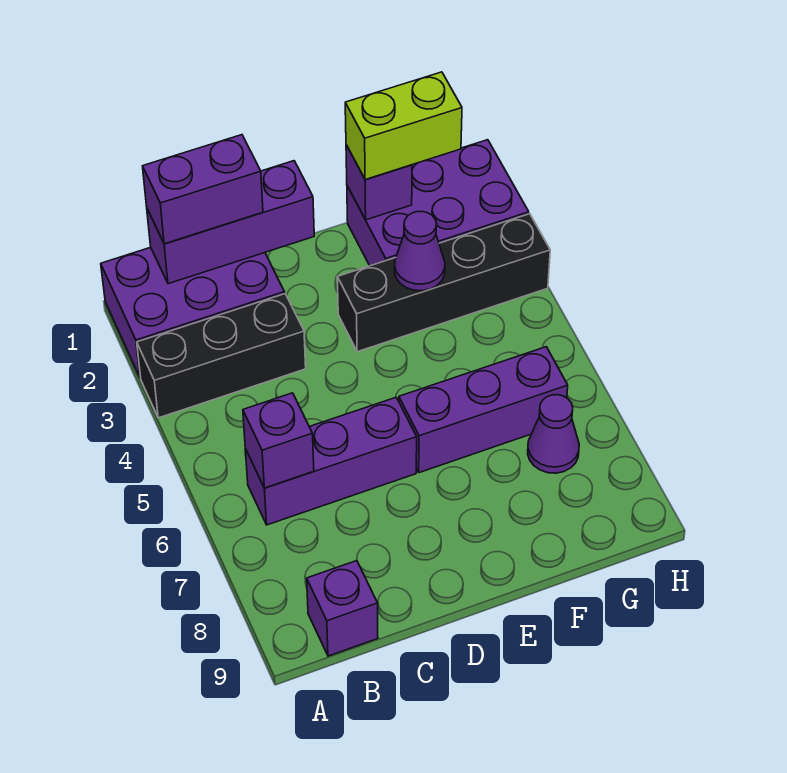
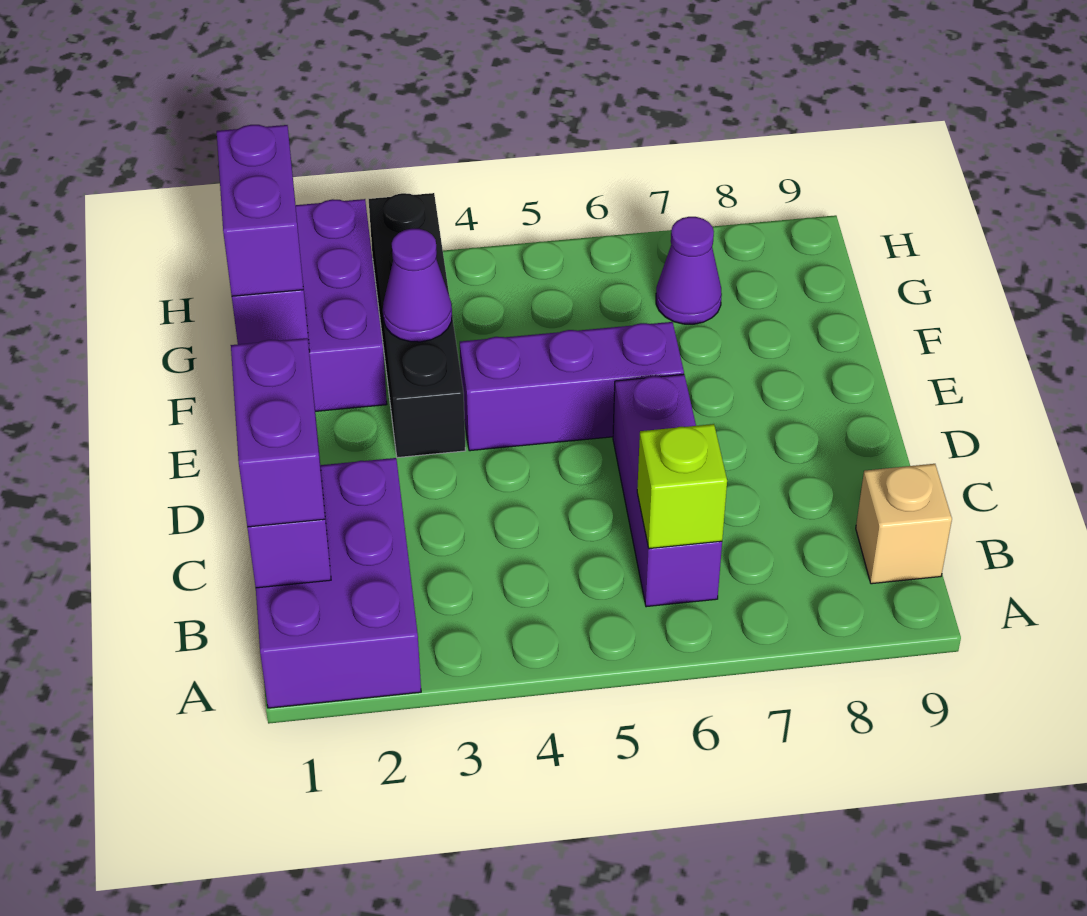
black 1x3 brick [137,294,306,418] -> none
purple 1x1 brick [243,393,314,488] -> lime 1x1 brick [637,424,727,549]
purple 1x1 brick [307,561,378,656] -> tan 1x1 brick [856,464,952,584]
purple 1x3 brick [399,347,568,473] -> purple 1x3 brick turned to [460,322,684,451]
lime 1x2 brick [345,72,462,180] -> purple 1x2 brick [217,125,303,296]

